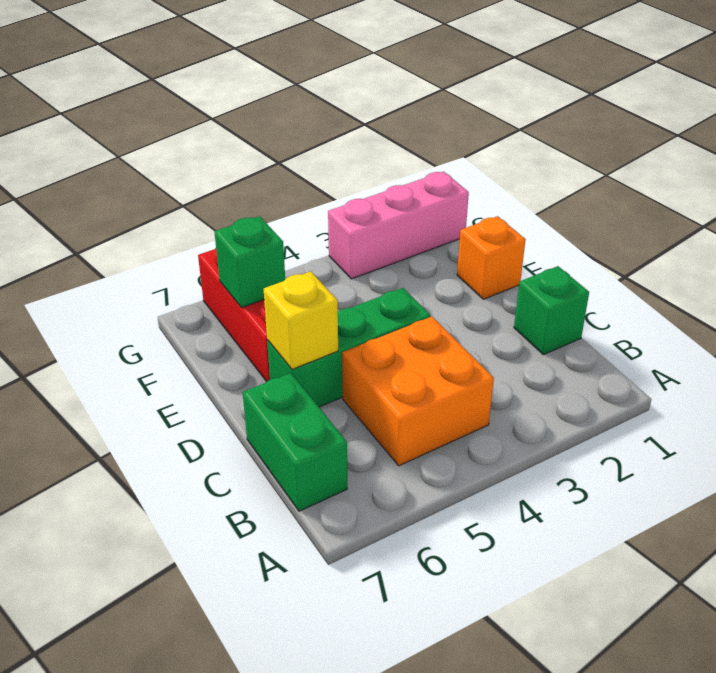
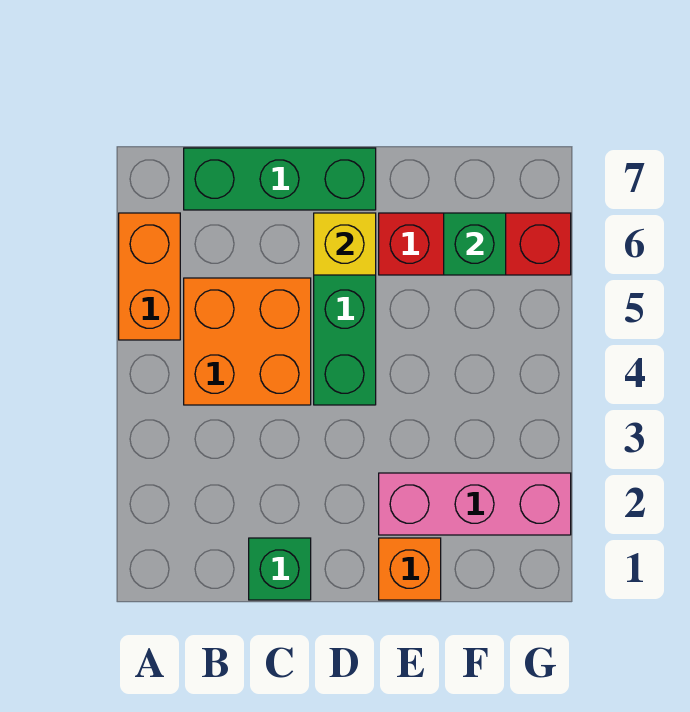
none -> orange 1x2 brick [119,213,180,340]
green 1x2 brick [243,373,347,511] -> green 1x3 brick [184,148,376,210]
pink 1x3 brick [328,172,469,279] -> pink 1x3 brick turned to [379,473,571,535]

